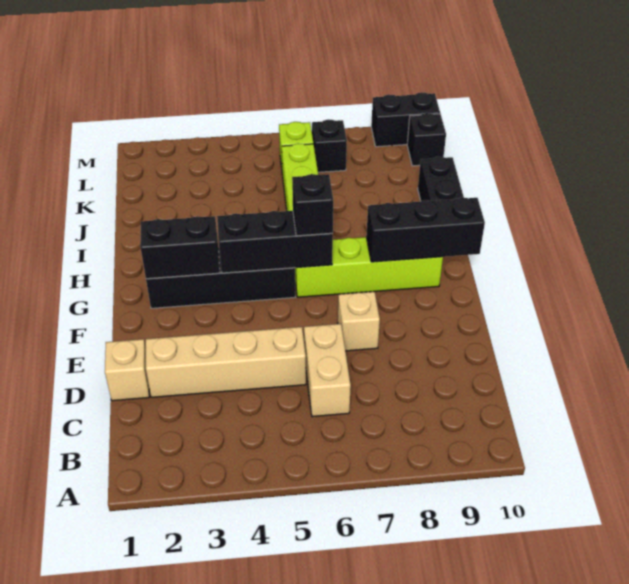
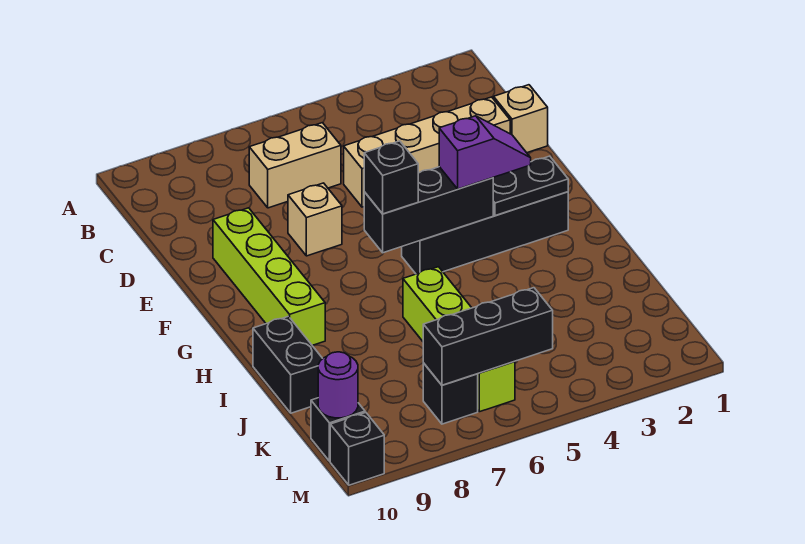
tan 1x2 brick [304,324,351,417] -> tan 1x2 brick turned to [249,123,341,208]
black 1x2 brick [140,216,220,279] -> black 1x2 plate [493,156,568,216]
none -> purple 1x2 slope [439,116,531,189]
lime 1x4 brick [295,237,443,297] -> lime 1x4 brick turned to [213,208,325,345]
black 1x3 brick [366,198,485,262] -> black 1x3 brick moved to [423,288,553,385]
none -> purple 1x1 round brick [318,352,358,418]
black 1x2 brick [371,92,440,147] -> black 1x1 brick [330,413,384,485]

